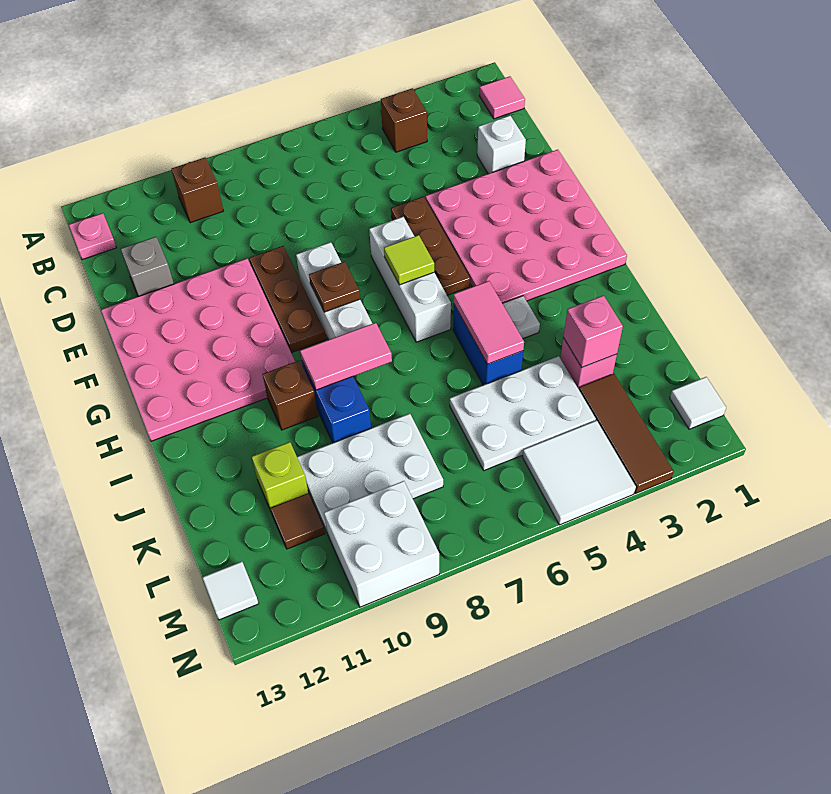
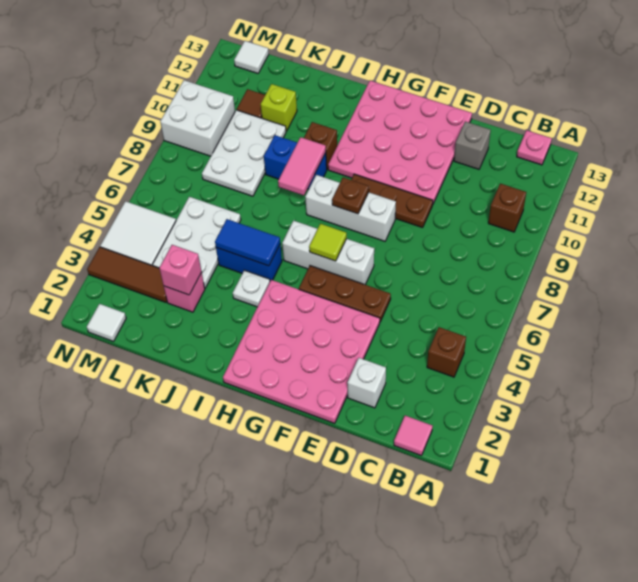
pink 1x2 tile [454,281,524,364] -> blue 1x2 tile [215,219,280,266]

